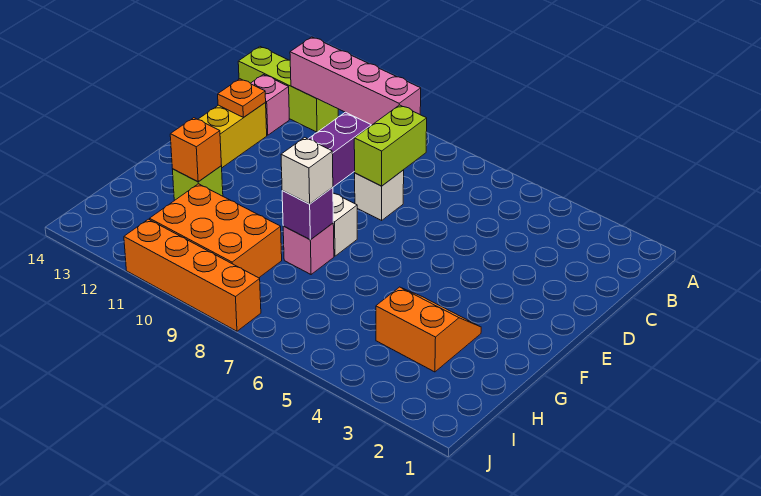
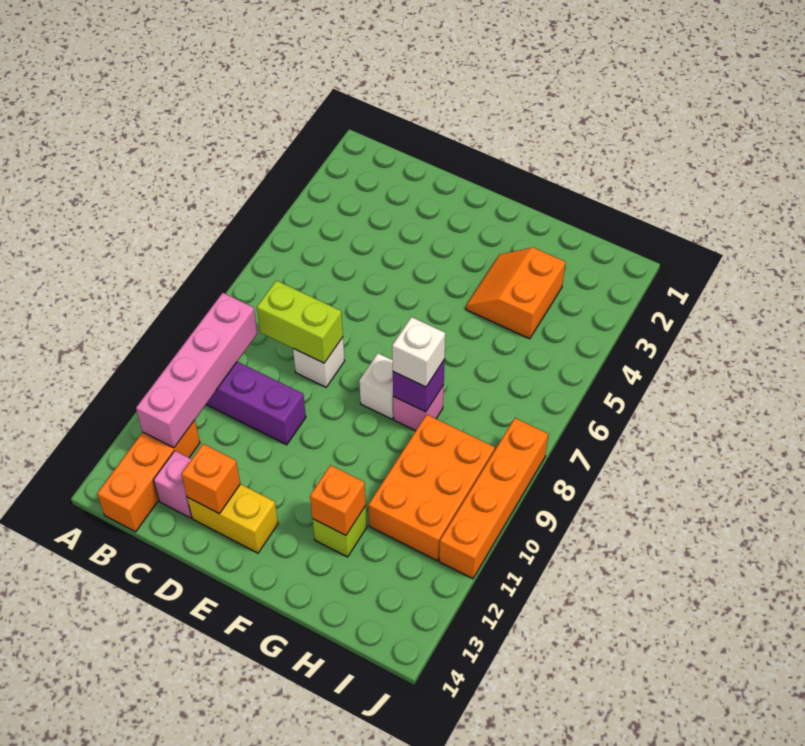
lime 1x3 brick [238,47,338,132] -> orange 1x3 brick [97,420,200,532]
orange 1x1 plate [218,79,266,117] -> orange 1x1 brick [182,444,240,514]

